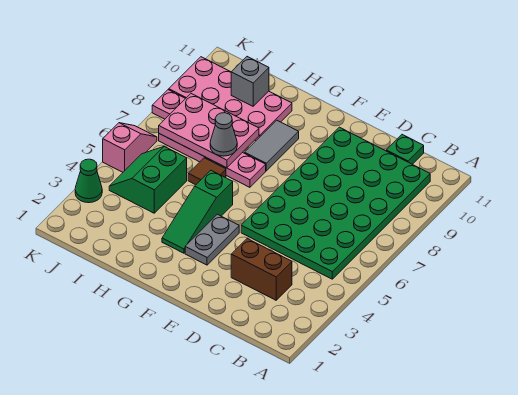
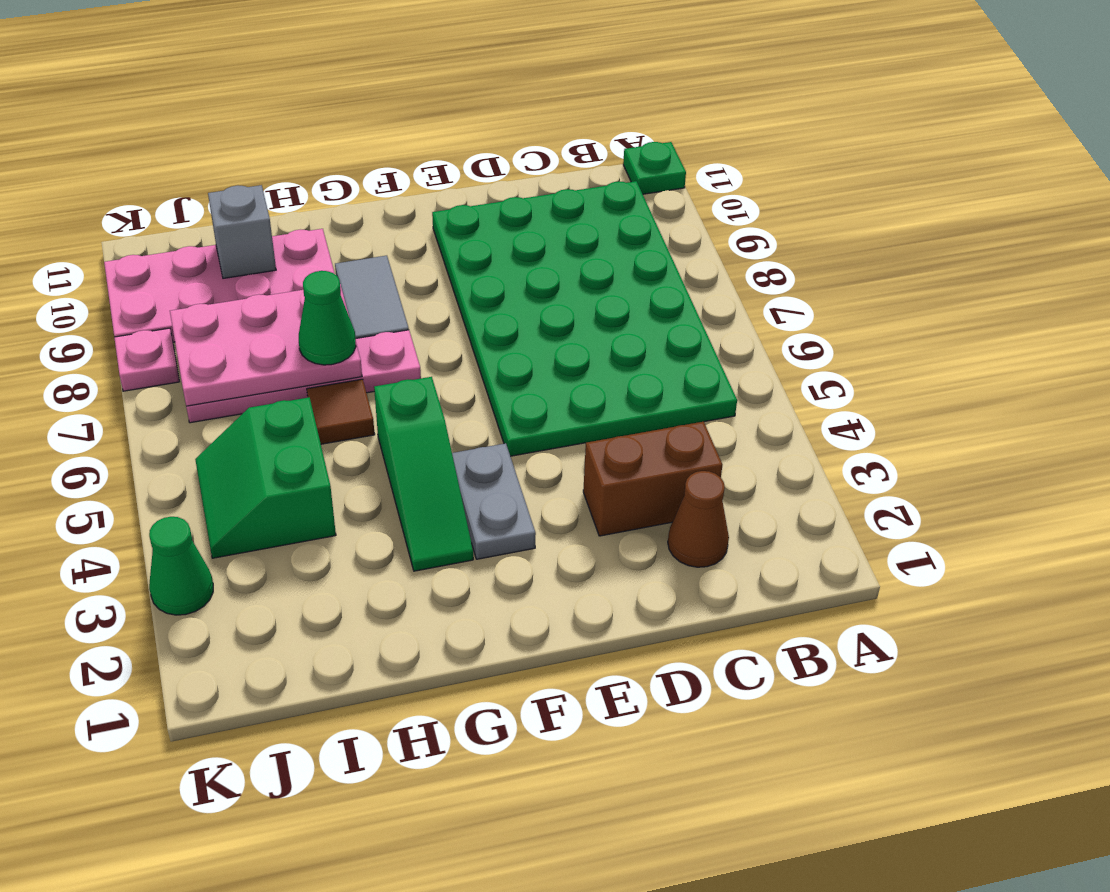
none -> brown 1x1 cone [668,471,729,567]
green 1x1 plate [386,135,424,164] -> green 1x1 plate moved to [623,142,686,194]
grey 1x1 cone [210,113,237,156] -> green 1x1 cone [299,271,356,365]
pink 1x2 slope [103,123,157,172] -> none

